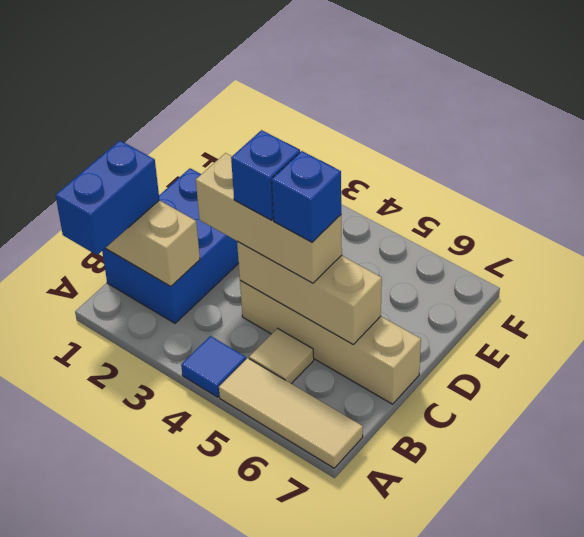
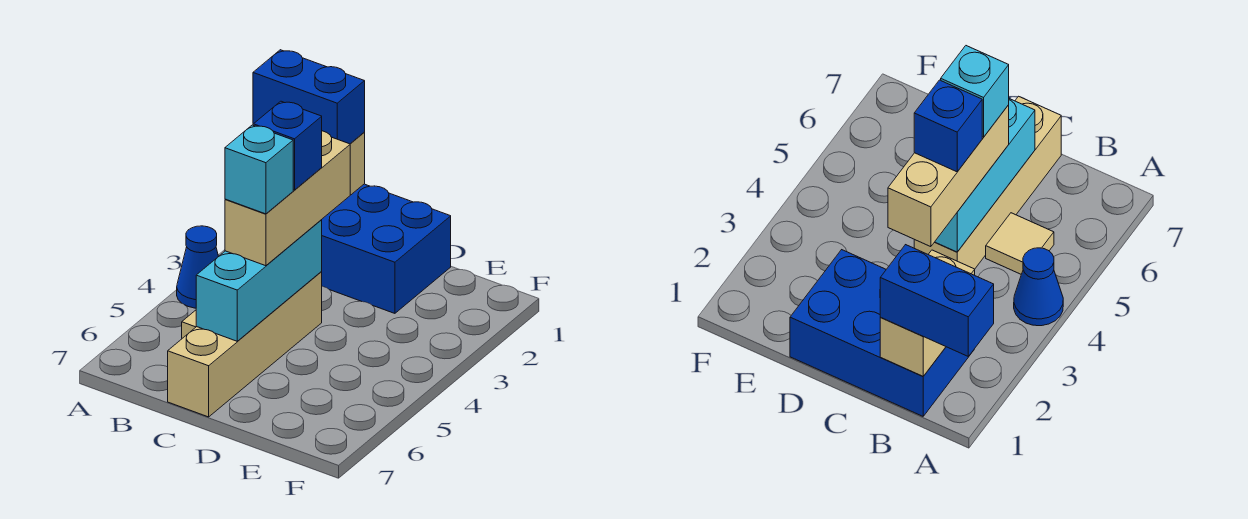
blue 1x1 tile [181,336,246,397] -> blue 1x1 cone [177,226,219,308]
tan 1x3 tile [219,358,363,468] -> none
tan 1x3 brick [237,241,382,344] -> cyan 1x3 brick [196,220,322,341]
blue 1x1 brick [272,151,341,242] -> cyan 1x1 brick [225,125,293,214]

